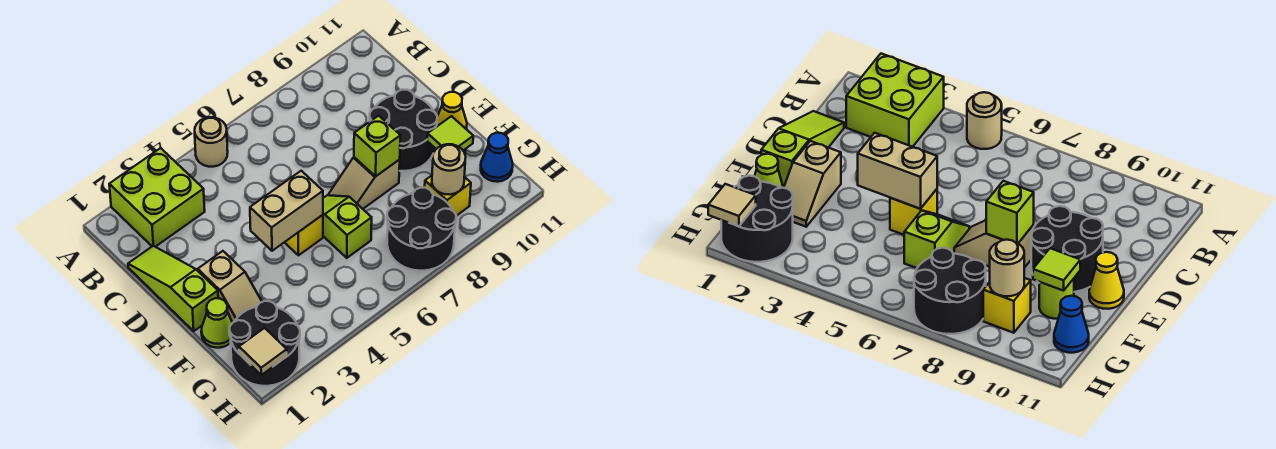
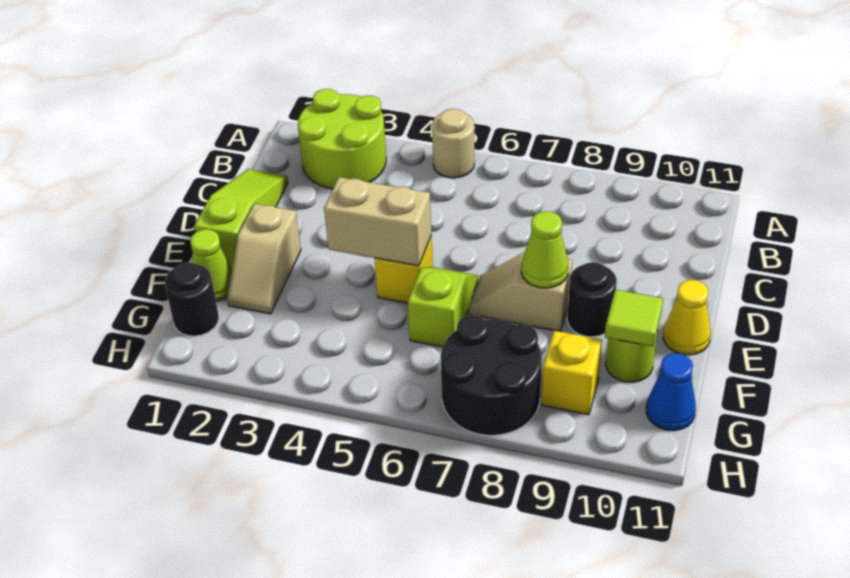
lime 2x2 brick [109,148,205,247] -> lime 2x2 round brick [298,89,386,189]
black 2x2 round brick [370,89,437,171] -> black 1x1 round brick [567,262,617,337]
lime 1x1 brick [354,116,400,176] -> lime 1x1 cone [521,211,568,288]
black 2x2 round brick [229,301,300,386] -> black 1x1 round brick [165,262,219,336]
tan 1x1 round brick [432,144,466,195] -> none
tan 1x1 tile [239,328,287,375] -> none

